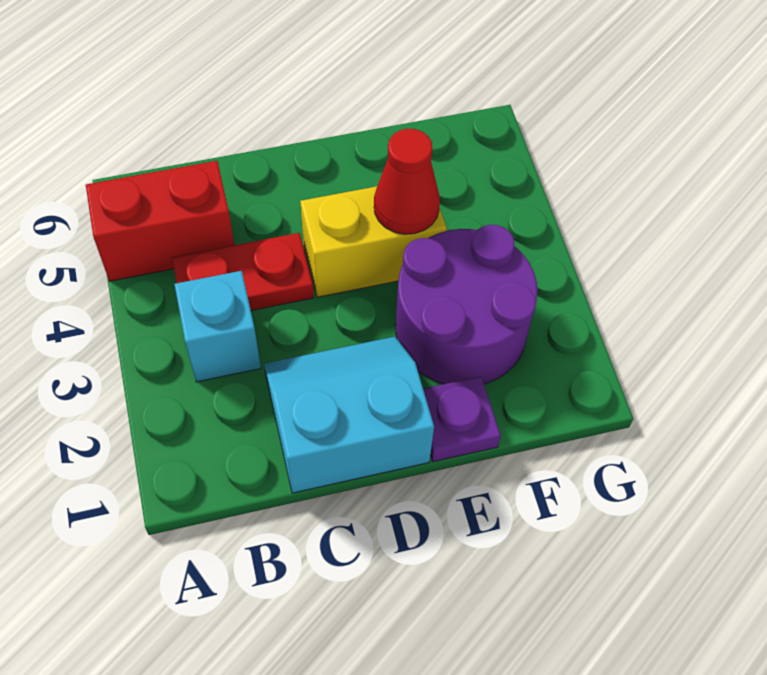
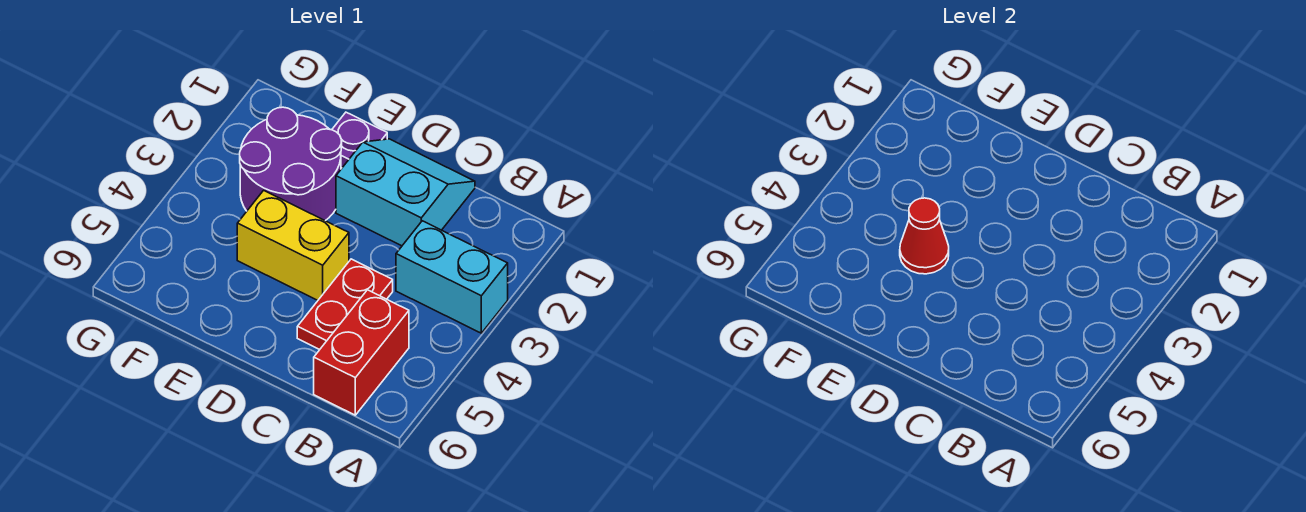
red 1x2 brick [86,161,234,281] -> red 1x2 brick turned to [314,290,409,415]
cyan 1x1 brick [175,271,261,382] -> cyan 1x2 brick [396,221,508,333]
red 1x2 plate [172,233,314,311] -> red 1x2 plate turned to [297,259,393,350]
cyan 2x2 slope [264,337,434,493] -> cyan 2x2 slope turned to [336,139,475,246]

